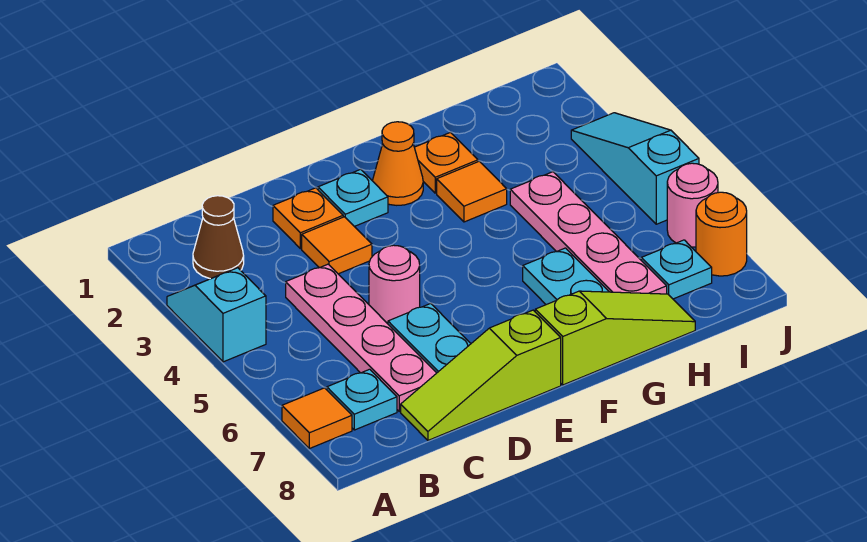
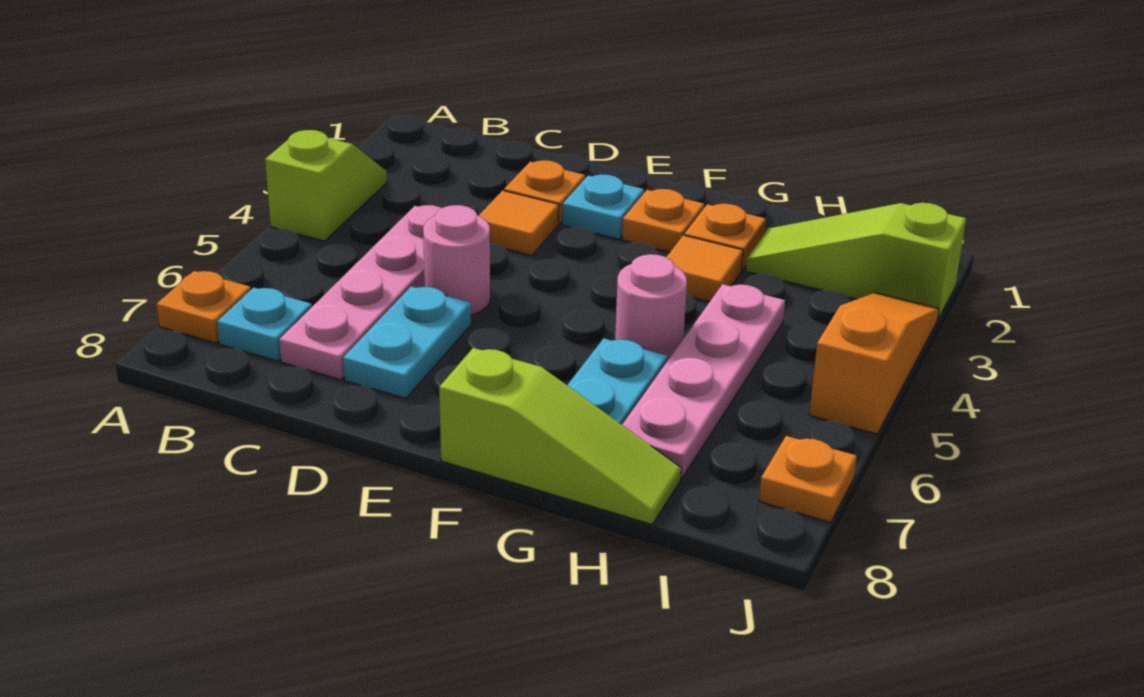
cyan 1x2 slope [167,268,266,362] -> lime 1x2 slope [265,130,387,241]
orange 1x1 tile [282,388,352,449] -> orange 1x1 plate [156,271,251,343]
brown 1x1 cone [193,196,244,279] -> none
lime 1x3 slope [401,310,561,440] -> lime 1x3 slope moved to [746,203,966,319]
orange 1x1 cone [373,122,423,205] -> orange 1x1 plate [622,189,704,252]
cyan 1x1 plate [641,240,712,299] -> none
cyan 1x3 slope [571,113,699,224] -> orange 1x3 slope [809,293,939,434]
pink 1x1 round brick [667,163,718,247] -> pink 1x1 round brick moved to [615,254,687,361]
orange 1x1 round brick [696,192,747,276] -> orange 1x1 plate [759,436,857,522]

